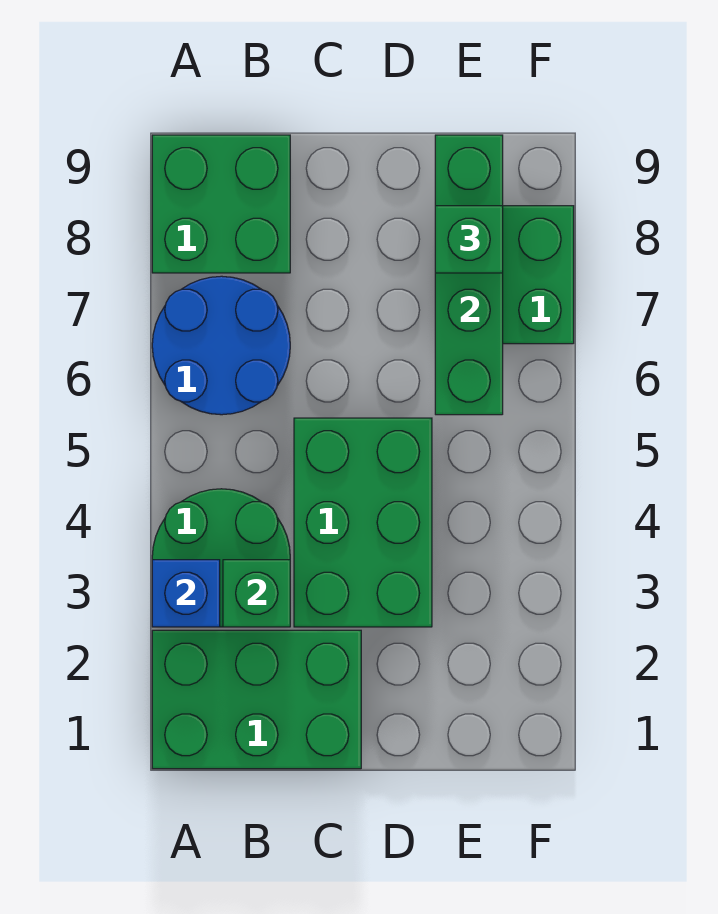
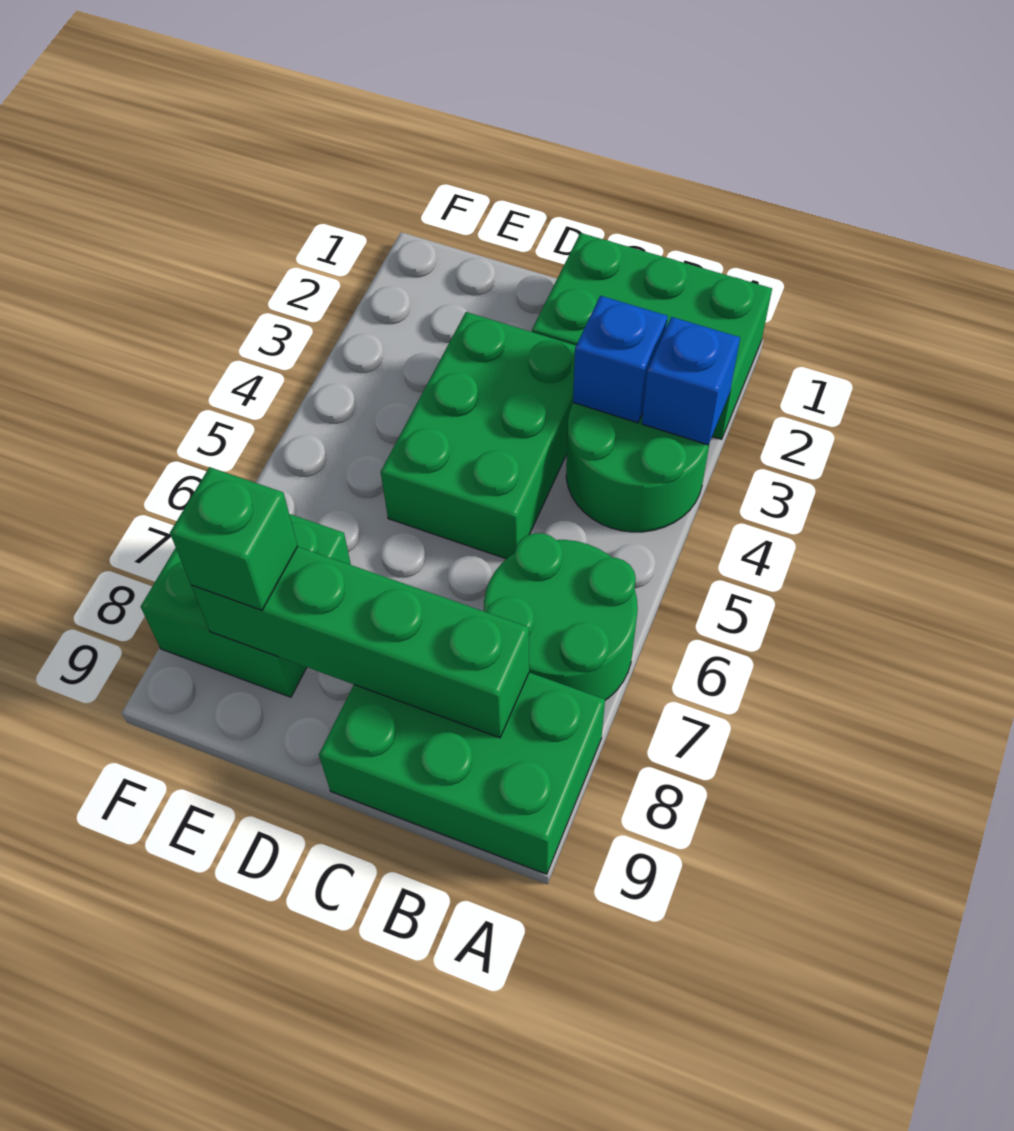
blue 2x2 round brick [152,276,290,415] -> green 2x2 round brick [484,533,638,700]
green 2x2 brick [152,135,290,273] -> green 2x3 brick [319,673,605,874]
green 1x1 brick [223,560,290,627] -> blue 1x1 brick [573,296,668,423]
green 1x4 brick [435,135,503,415] -> green 1x4 brick turned to [191,547,529,738]

